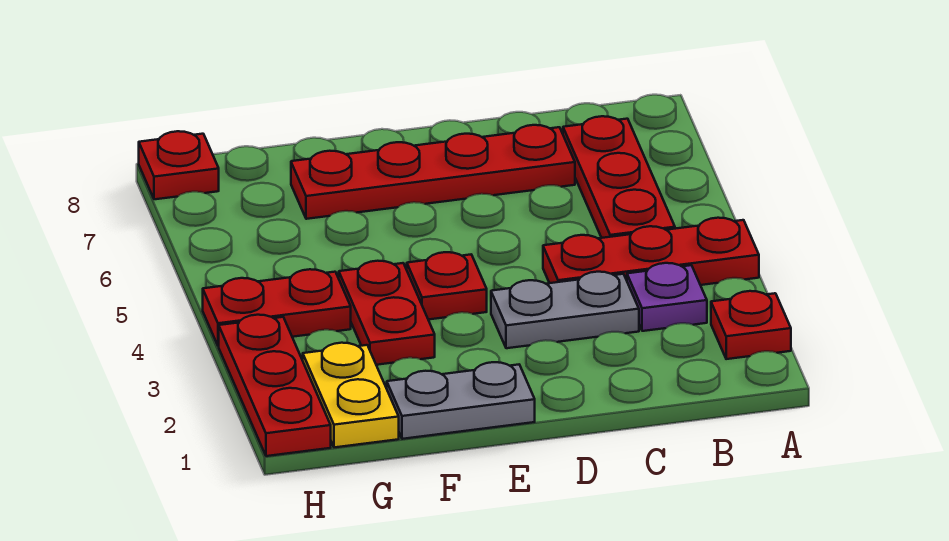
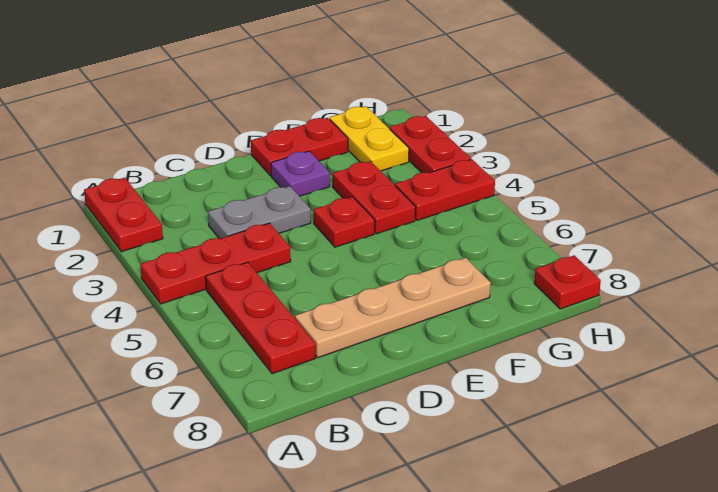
red 1x1 plate [711,291,791,359] -> red 1x2 plate [84,178,163,252]
purple 1x1 plate [627,263,707,331] -> purple 1x1 plate moved to [271,151,330,196]
red 1x4 plate [291,125,575,219] -> tan 1x4 plate [295,258,491,358]
grey 1x2 plate [387,362,535,439] -> red 1x2 plate [251,118,348,176]
red 1x3 plate [219,315,331,456] -> red 1x2 plate [390,116,471,173]

